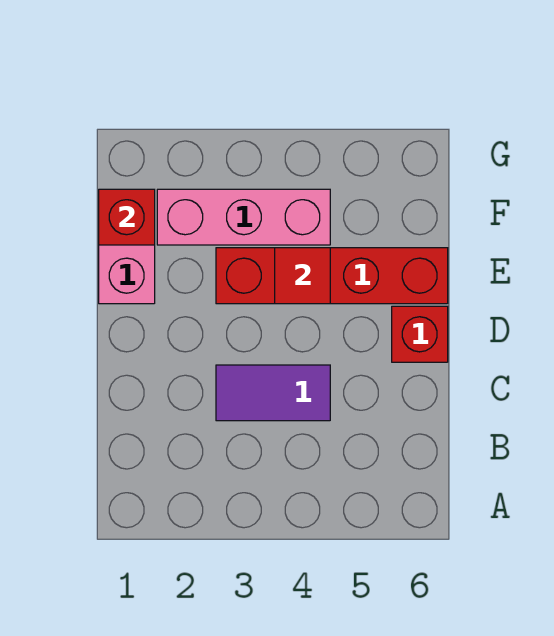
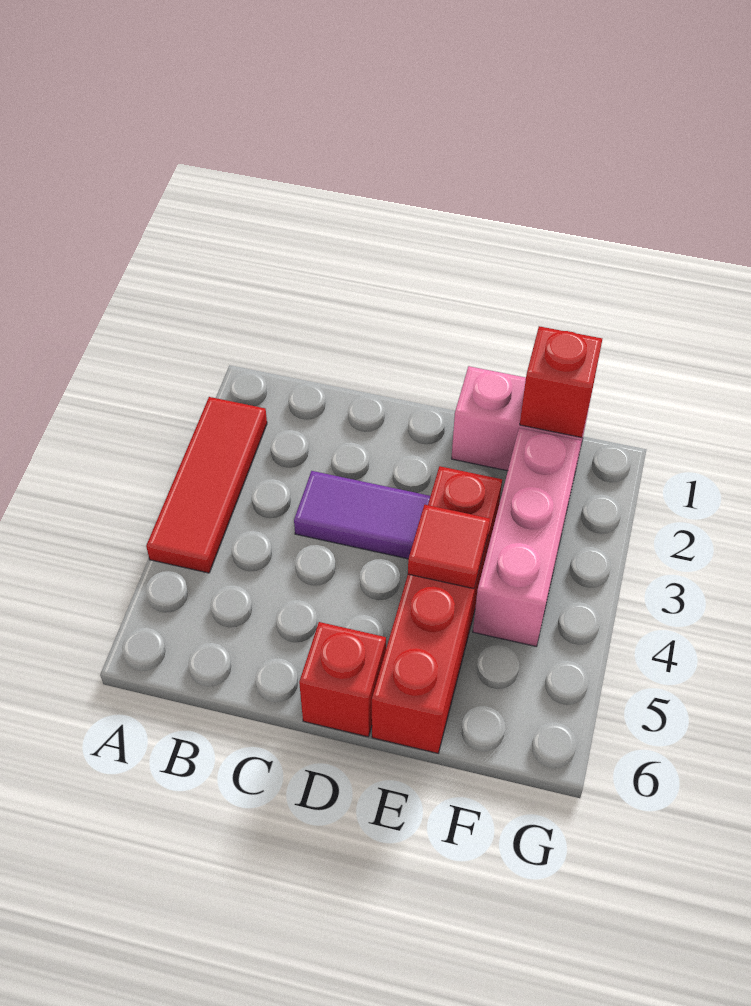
none -> red 1x3 tile [146,397,267,573]
purple 1x2 tile [216,365,330,421] -> purple 1x2 tile turned to [294,471,430,559]

